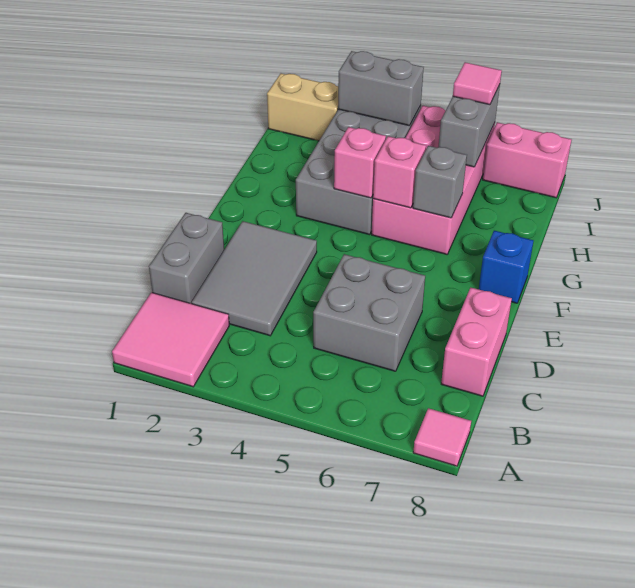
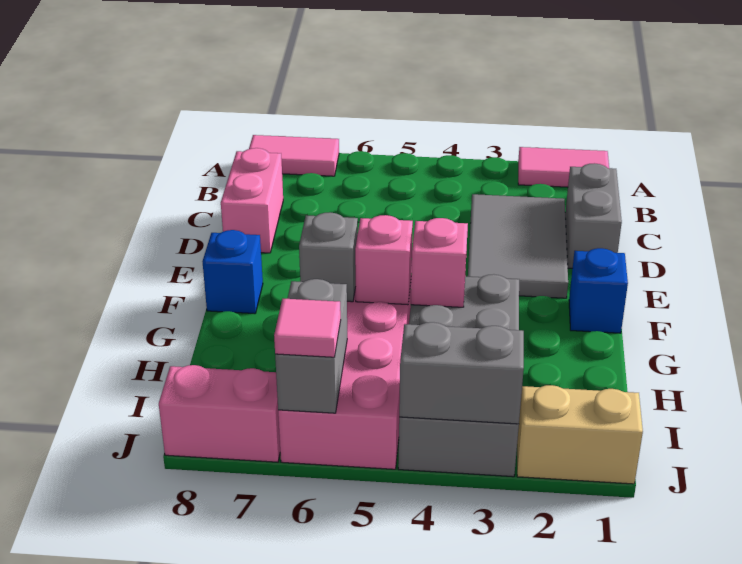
pink 2x2 tile [112,292,229,387] -> pink 1x2 tile [518,147,609,187]
pink 1x1 tile [413,408,471,466] -> pink 1x2 tile [249,135,339,176]
grey 2x2 brick [313,254,425,371] -> none
none -> blue 1x1 brick [569,248,628,333]

